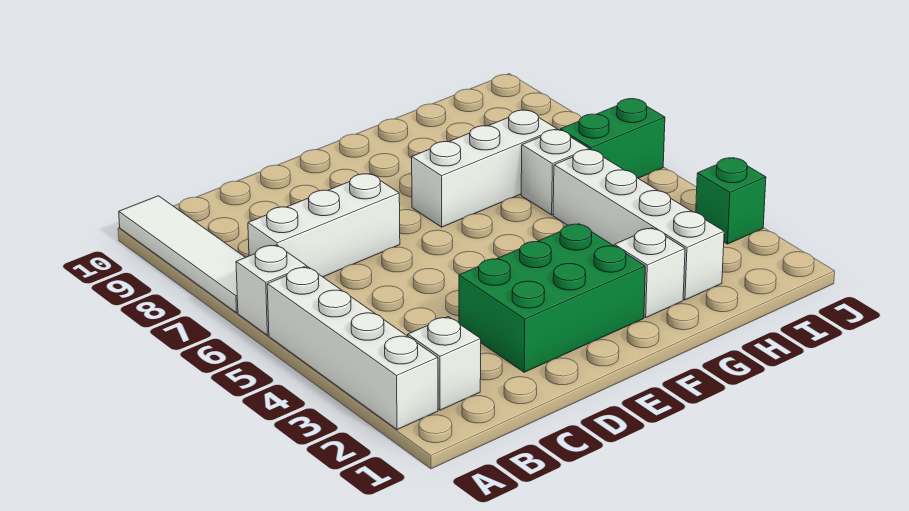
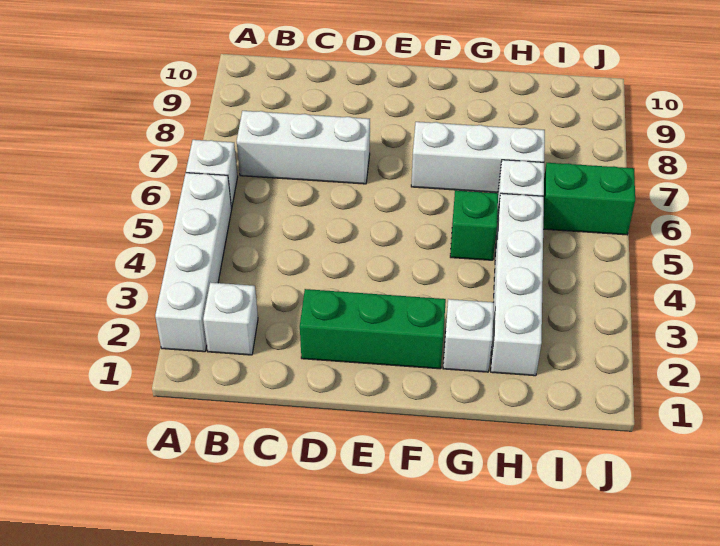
white 1x4 tile [119,196,245,313] -> none
green 2x3 brick [459,224,645,372] -> green 1x3 brick [300,289,446,369]
green 1x1 brick [696,158,766,244] -> green 1x1 brick moved to [450,190,498,260]

